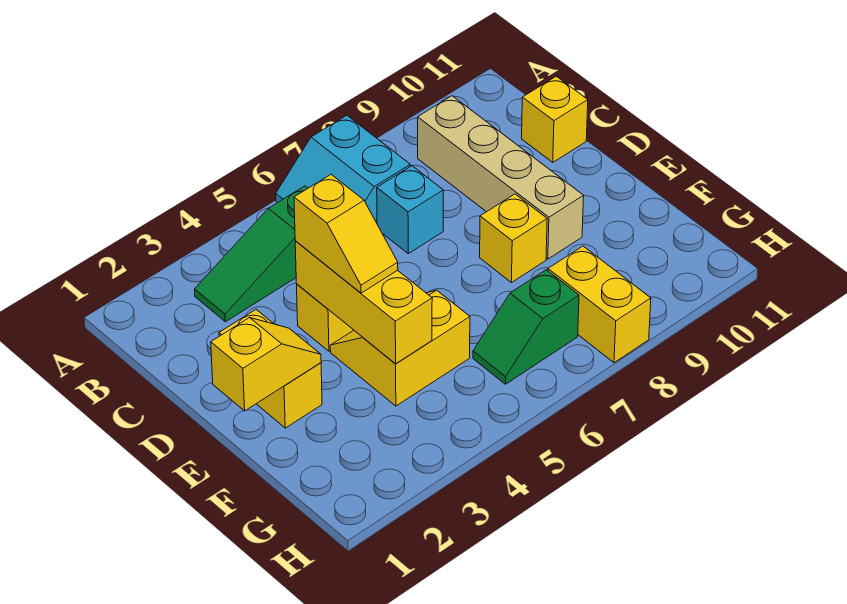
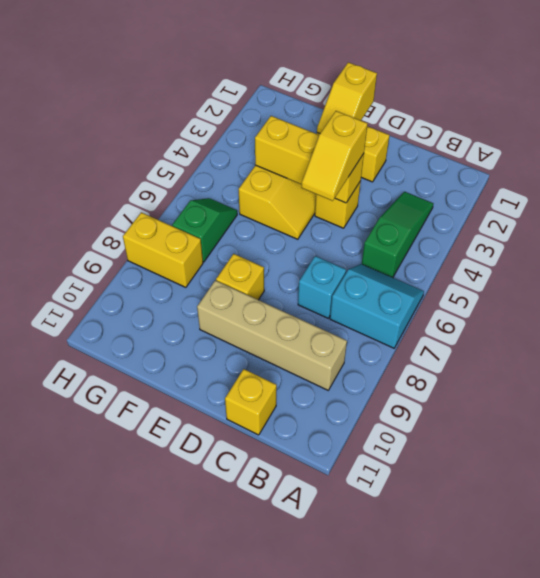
yellow 1x2 slope [294,175,398,293] -> yellow 1x2 slope turned to [301,111,368,201]

